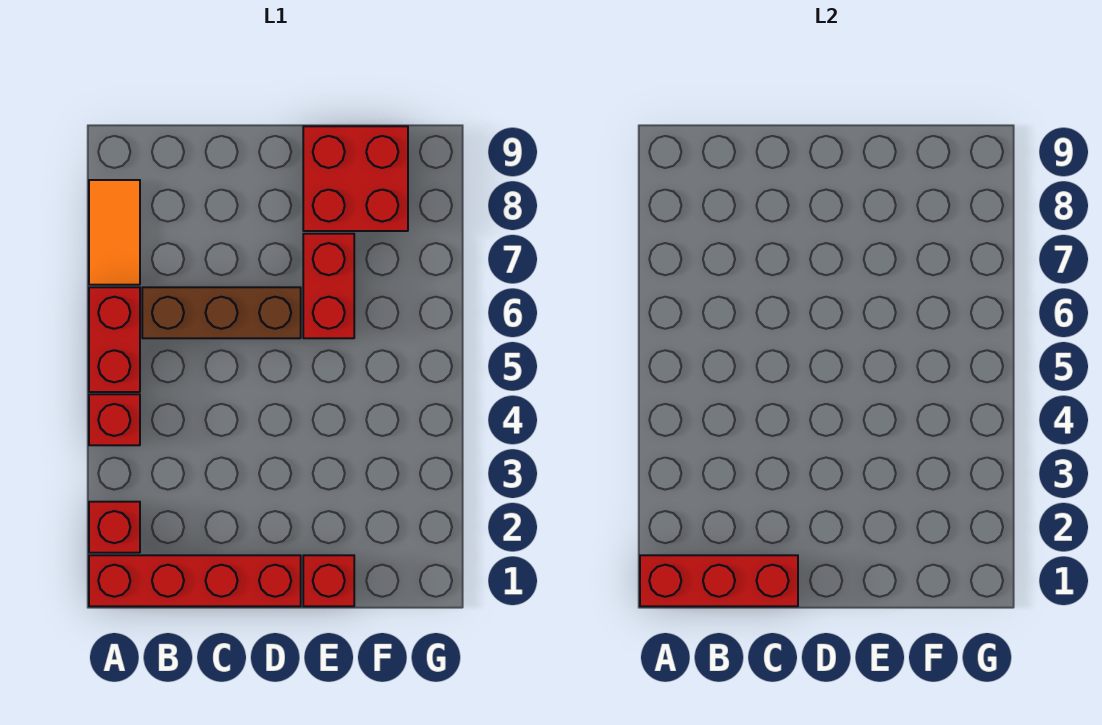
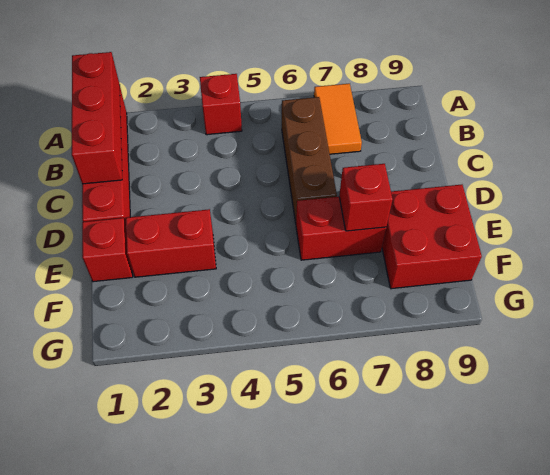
red 1x1 brick [89,502,140,553] -> red 1x1 brick moved to [339,164,393,231]
red 1x2 brick [89,287,140,392] -> red 1x2 brick moved to [126,209,216,277]
orange 1x2 tile [89,180,140,285] -> orange 1x2 tile turned to [314,84,362,154]

